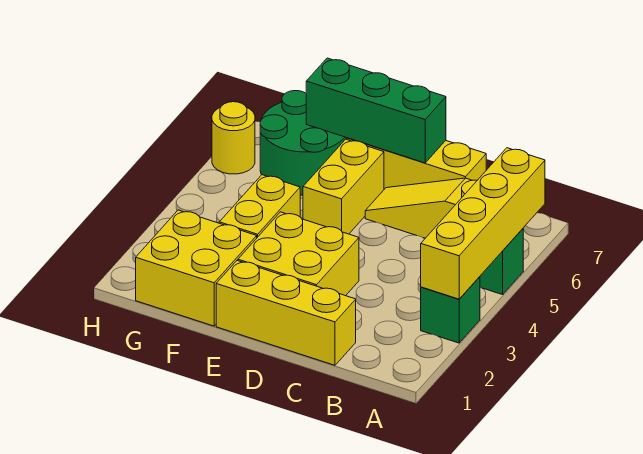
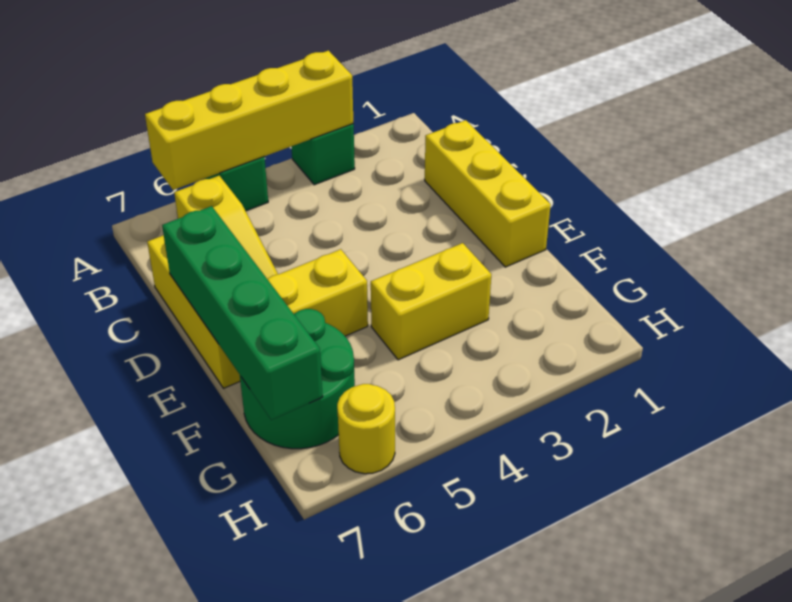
yellow 2x2 brick [238,212,359,296] -> none
green 1x3 brick [306,58,446,163] -> green 1x4 brick [162,206,323,420]
yellow 2x2 brick [136,210,257,326] -> none

